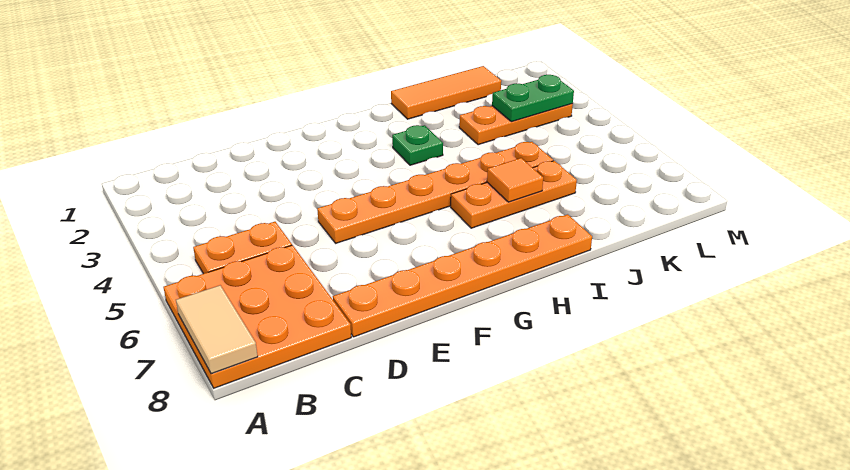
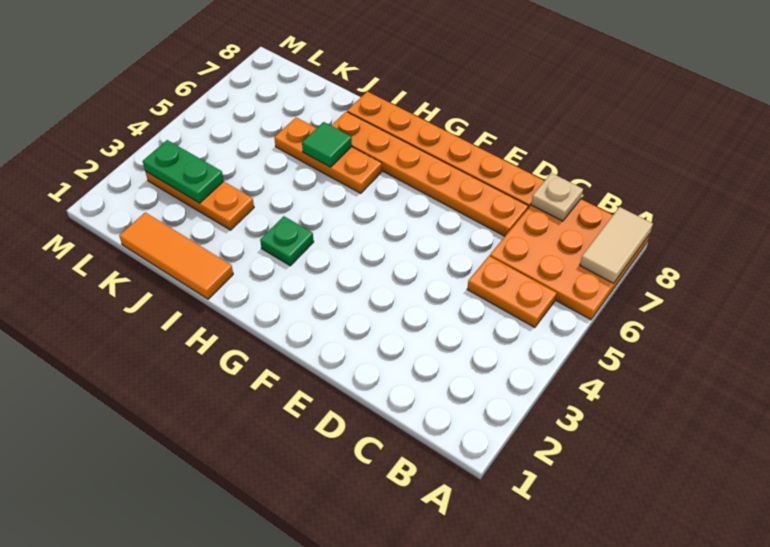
none -> tan 1x1 plate [531,173,583,221]
orange 1x6 plate [317,142,553,243] -> orange 1x6 plate moved to [331,112,528,236]
orange 1x1 tile [487,158,543,202] -> green 1x1 tile [302,122,352,167]

